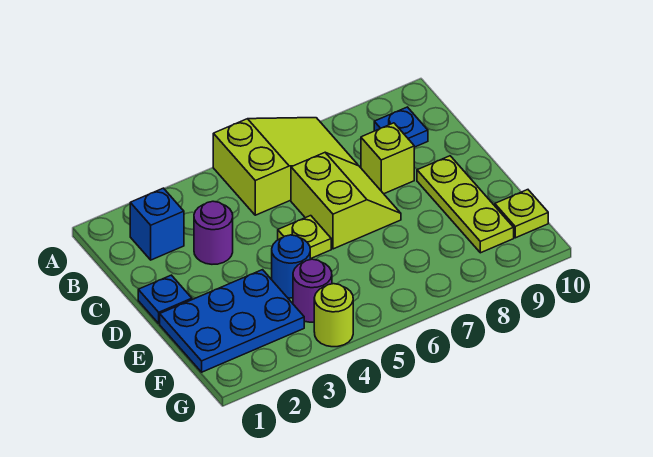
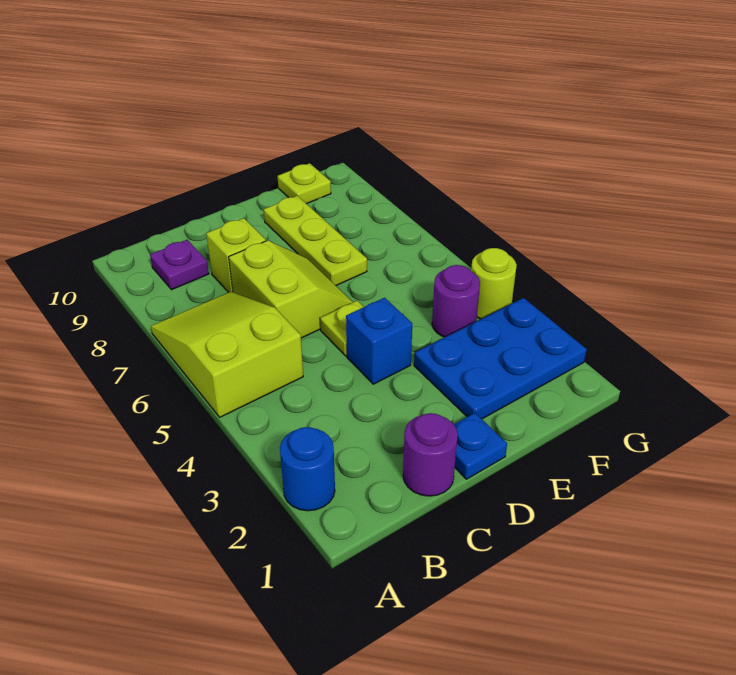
blue 1x1 brick [130,188,184,260] -> blue 1x1 brick moved to [346,298,412,384]
blue 1x1 plate [374,107,428,147] -> purple 1x1 plate [150,240,209,290]
purple 1x1 round brick [194,201,233,264] -> purple 1x1 round brick moved to [403,413,458,496]
lime 2x2 slope [291,153,401,249] -> lime 2x2 slope turned to [229,240,353,338]
lime 1x3 plate [417,156,514,253] -> lime 1x3 plate turned to [264,196,367,285]
blue 2x3 plate [160,270,304,372] -> blue 2x3 plate turned to [414,298,587,419]
blue 1x1 round brick [272,235,310,298] -> blue 1x1 round brick moved to [280,427,335,511]

